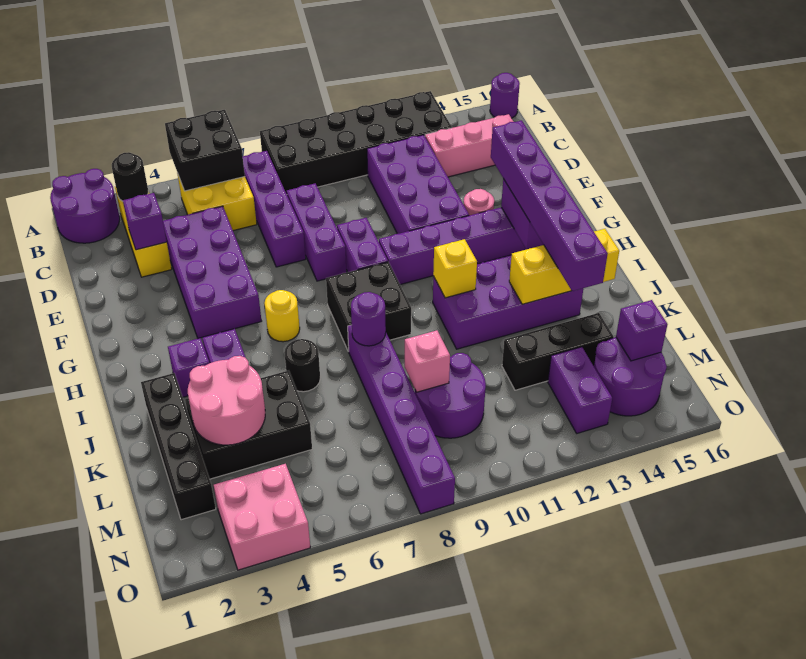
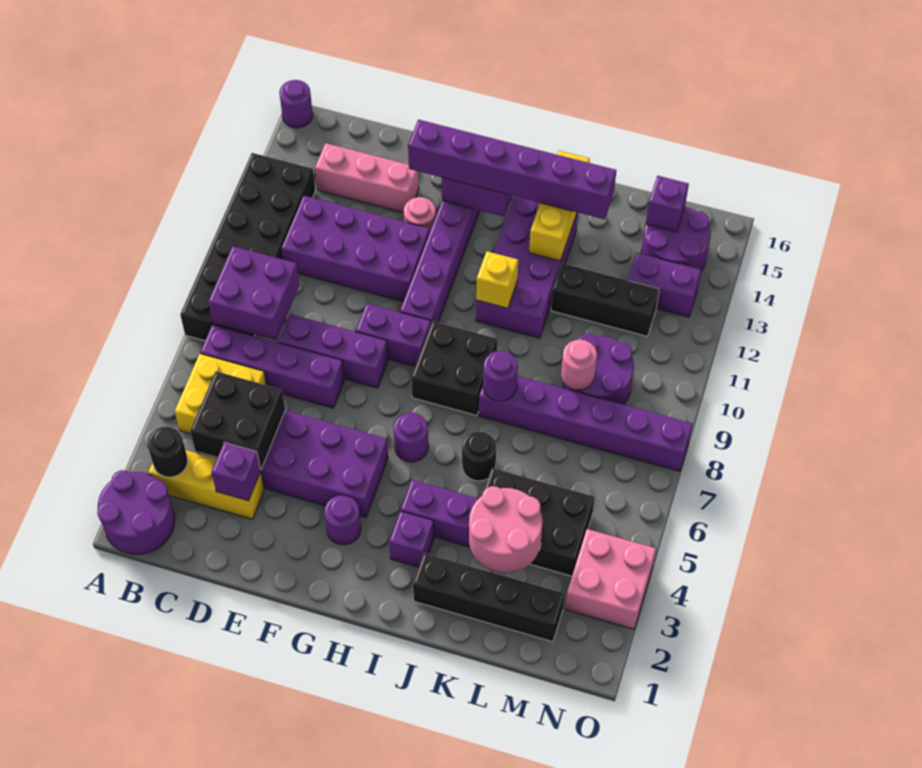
black 2x2 brick [165,110,245,191] -> black 2x2 brick moved to [190,371,285,469]
none -> purple 2x2 brick [208,246,299,340]
pink 1x3 brick [425,114,514,177] -> pink 1x3 brick turned to [315,143,419,213]
none -> purple 1x1 round brick [324,495,361,545]
yellow 1x1 round brick [264,290,300,342] -> purple 1x1 round brick [394,413,428,462]
black 2x3 brick [185,371,312,479] -> black 2x3 brick turned to [484,468,595,576]
pink 1x1 brick [405,330,450,392] -> pink 1x1 round brick [561,340,597,390]
black 1x3 brick [502,313,613,390] -> black 1x3 brick turned to [551,263,659,336]

